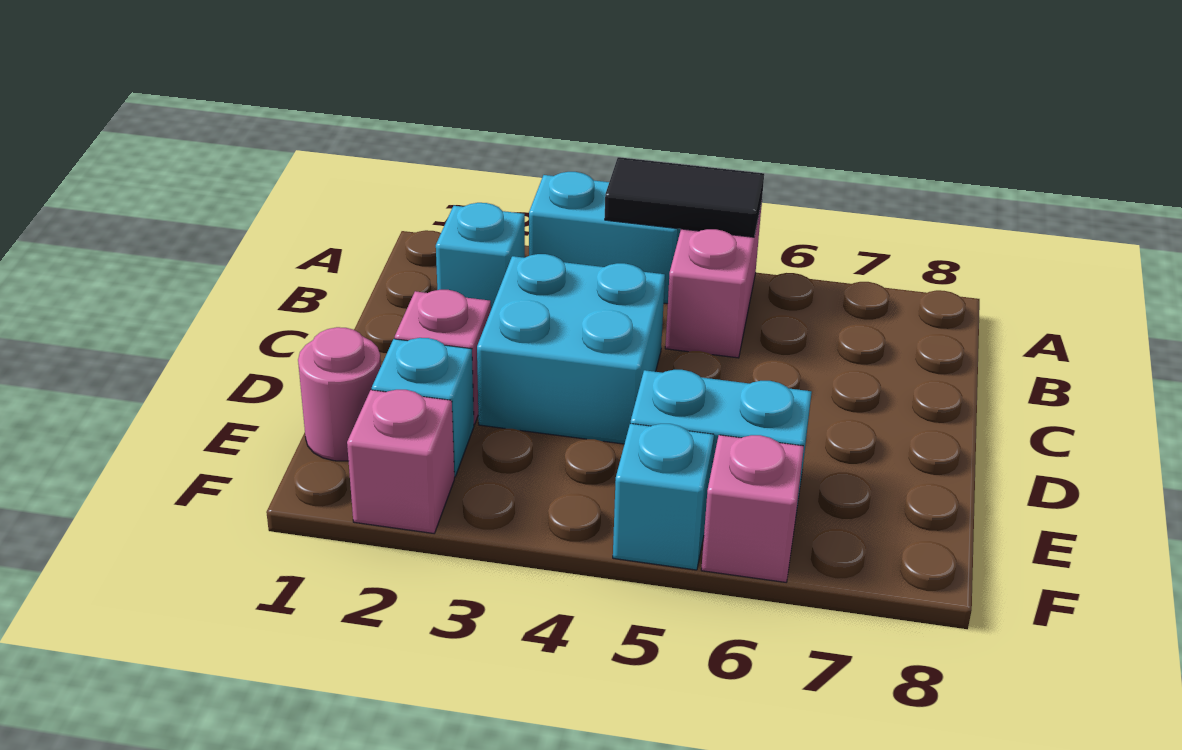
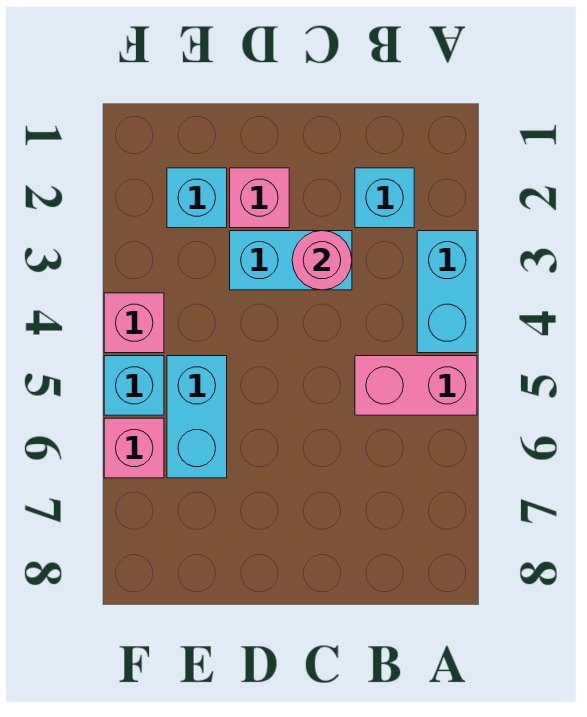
black 1x2 tile [605,157,764,237] -> none
cyan 2x2 brick [477,254,665,444] -> cyan 1x2 brick [230,231,352,290]
pink 1x1 round brick [298,327,381,461] -> pink 1x1 round brick moved to [292,231,352,290]
pink 1x1 brick [347,390,454,533] -> pink 1x1 brick moved to [104,293,164,353]

